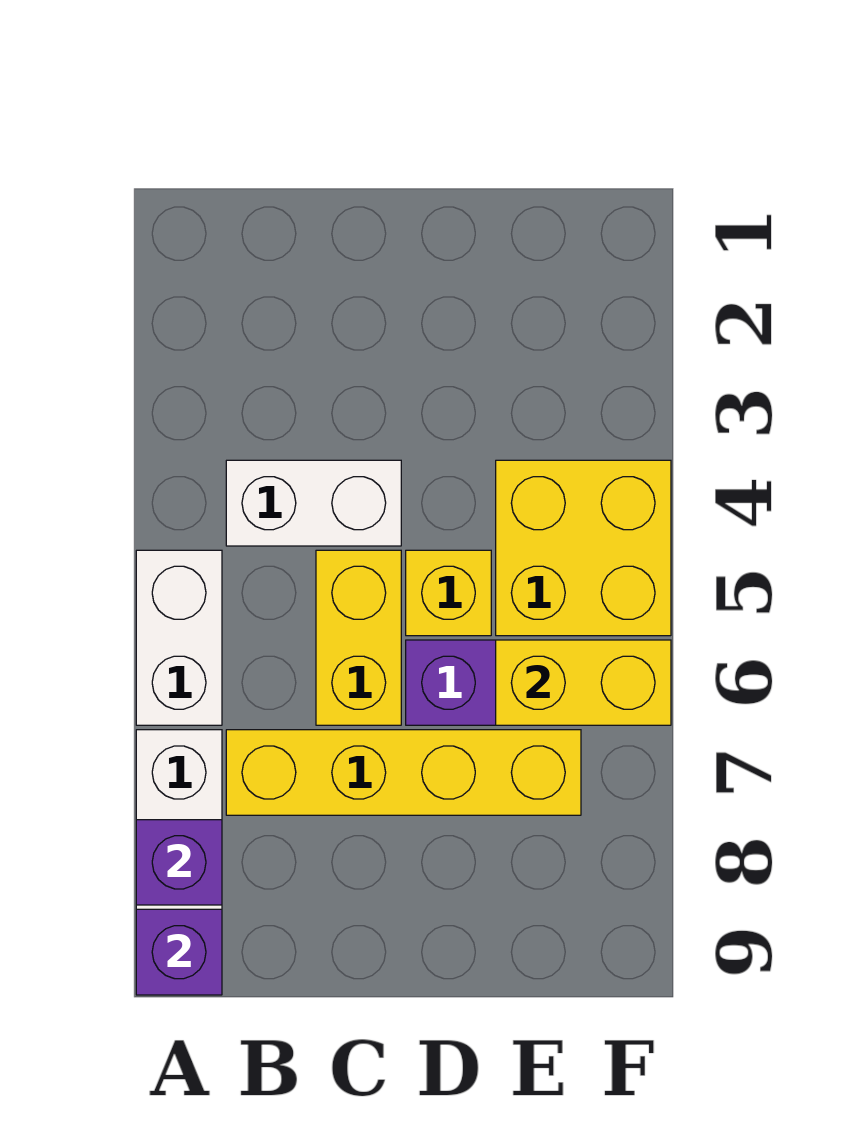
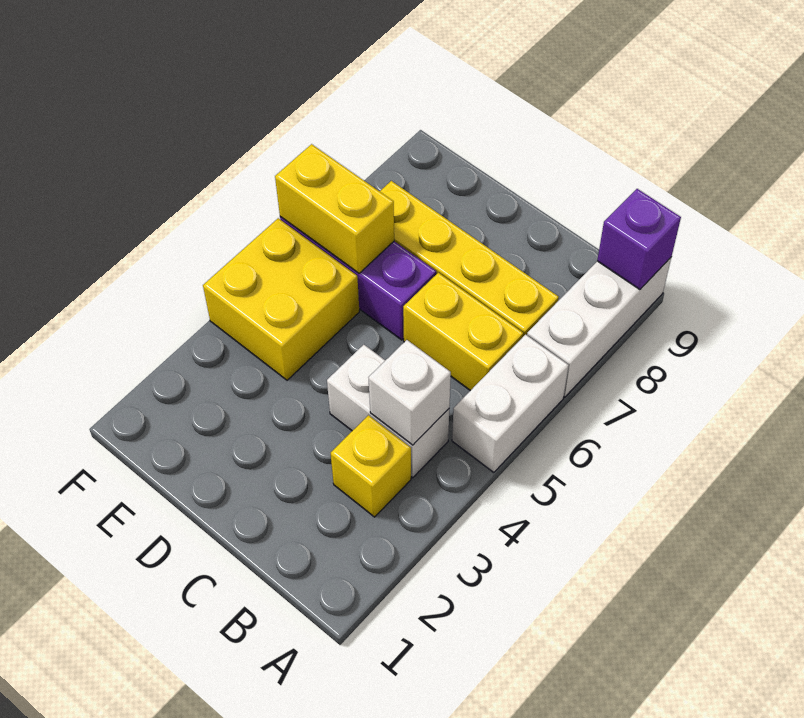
purple 1x1 brick [136,820,222,905] -> none
none -> white 1x1 brick [368,340,451,445]
yellow 1x2 brick [316,550,401,725] -> yellow 1x2 brick turned to [403,273,523,391]
yellow 1x1 brick [406,550,491,636] -> yellow 1x1 brick moved to [331,415,411,517]

